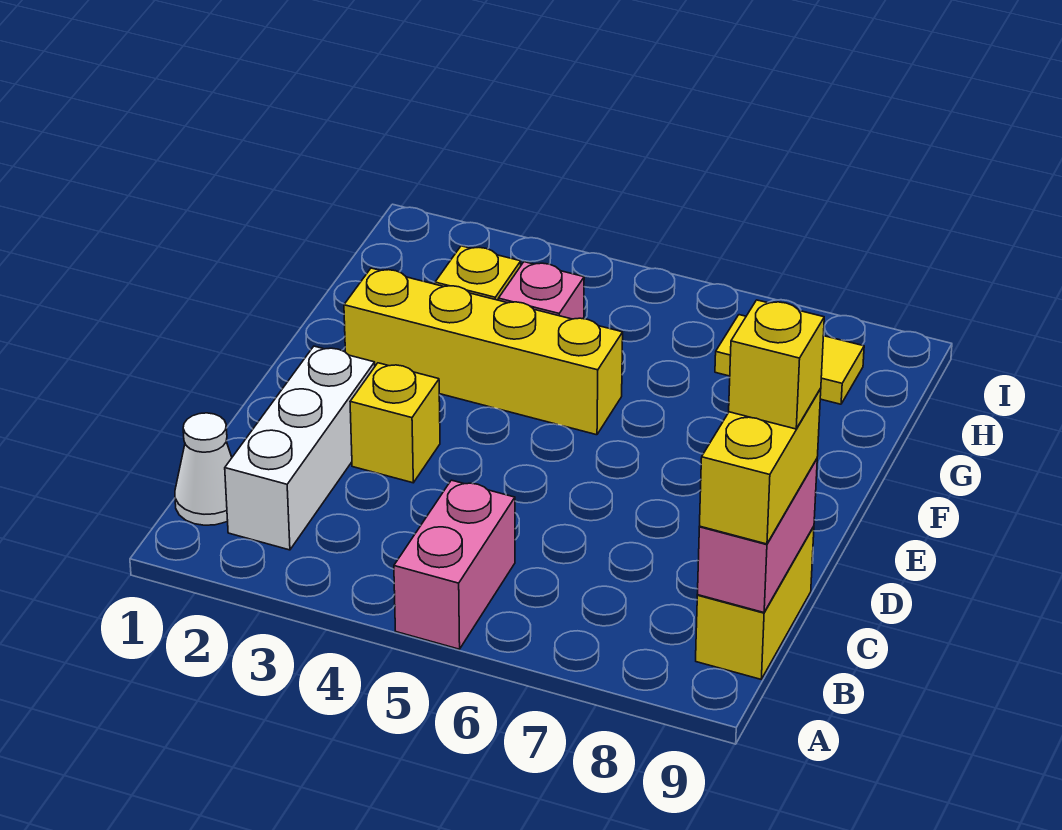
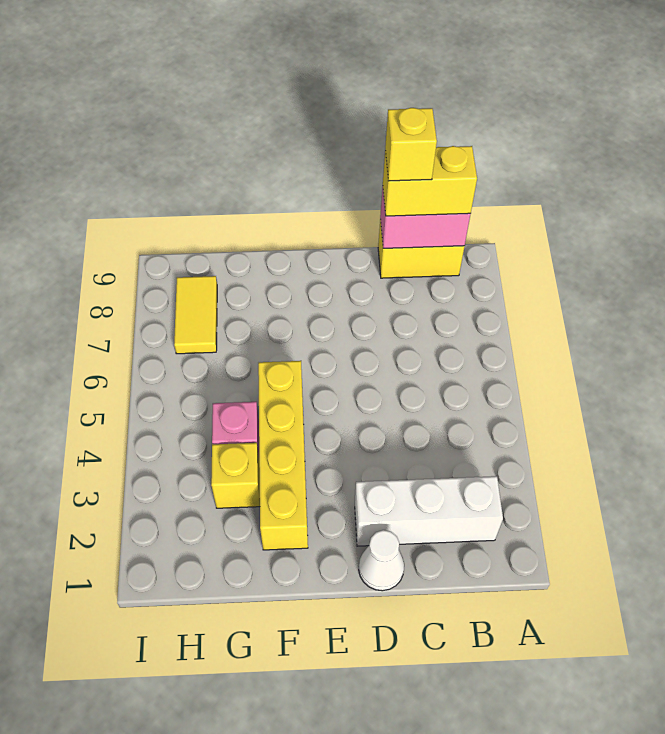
pink 1x2 brick [394,480,515,649] -> none
white 1x1 cone [175,413,232,525] -> white 1x1 cone moved to [359,530,404,591]
yellow 1x1 brick [350,363,440,483] -> none

